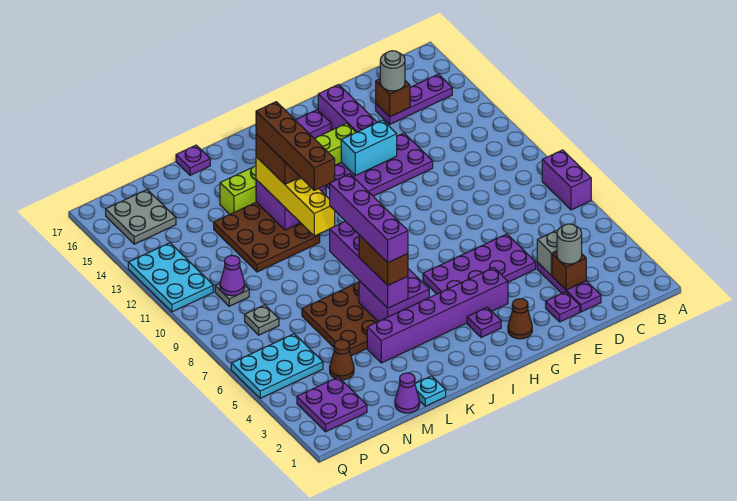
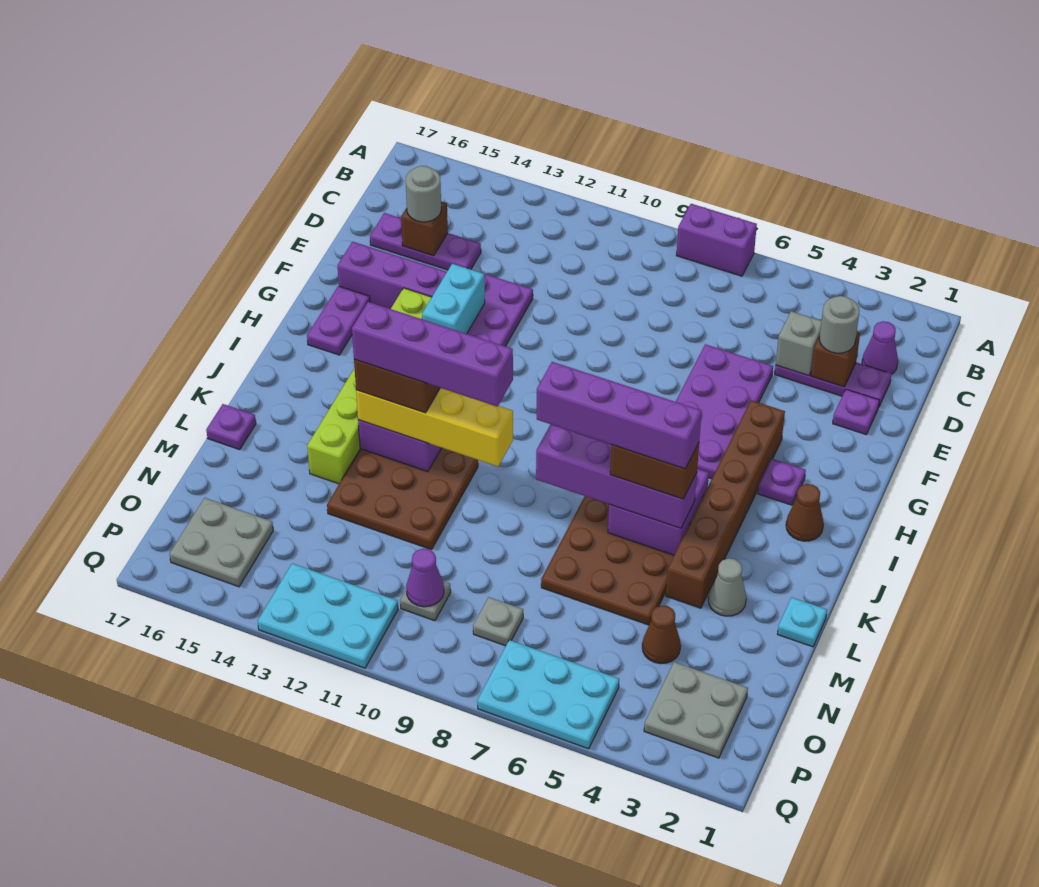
purple 1x3 plate [376,74,452,124] -> purple 1x3 plate turned to [370,213,481,270]
brown 1x1 cone [508,299,532,339] -> brown 1x1 cone moved to [786,484,824,541]
purple 1x6 brick [367,268,508,363] -> brown 1x6 brick [666,400,785,608]
brown 1x4 brick [256,102,335,190] -> purple 1x4 brick [352,302,513,407]
none -> grey 1x1 cone [708,558,746,616]
purple 1x1 cone [395,373,420,413] -> purple 1x1 cone moved to [862,321,898,374]
purple 2x2 plate [297,377,367,432] -> grey 2x2 plate [644,662,748,758]
cyan 2x3 plate [231,334,323,398] -> cyan 2x3 plate turned to [477,640,619,749]

